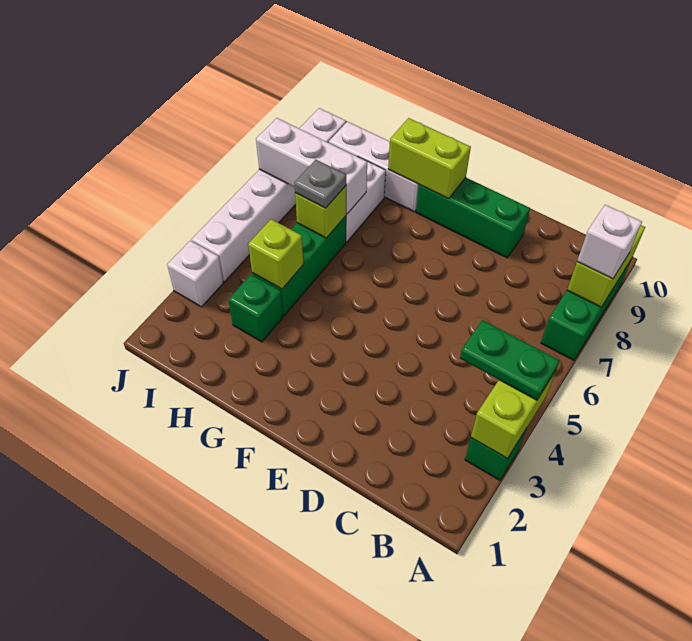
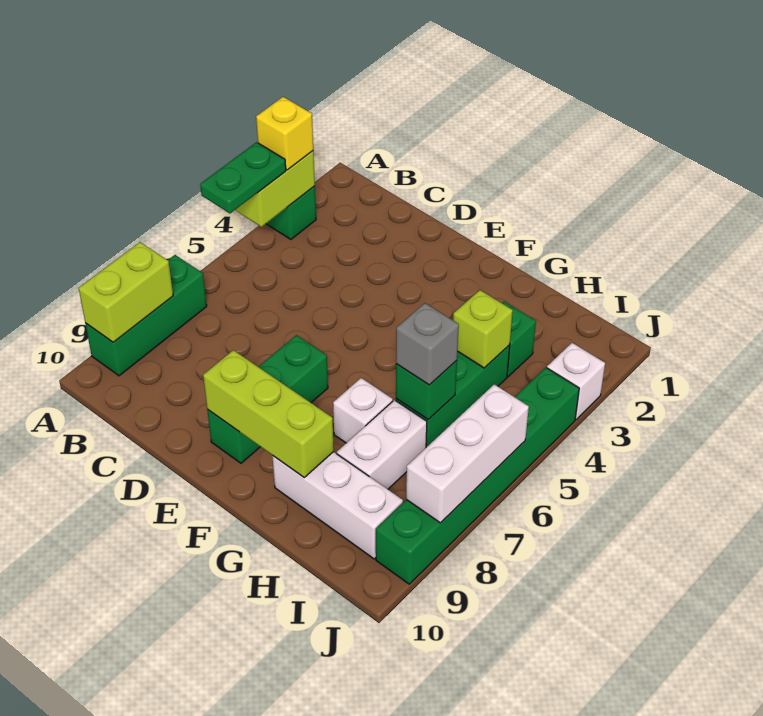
none -> yellow 1x1 brick [256,97,313,170]
green 1x2 plate [460,320,559,400] -> green 1x2 plate turned to [200,142,286,213]
white 1x1 brick [577,205,642,279] -> white 1x1 brick moved to [333,378,393,443]
green 1x3 brick [416,178,530,258] -> green 1x3 brick turned to [207,335,328,463]
lime 1x2 brick [388,118,471,199] -> lime 1x3 brick [203,350,334,477]
lime 1x1 brick [295,186,346,238] -> green 1x1 brick [396,361,457,419]
grey 1x1 plate [294,160,346,208] -> grey 1x1 brick [396,303,459,385]
white 1x3 brick [256,118,367,214] -> white 1x3 brick turned to [406,384,529,523]
white 1x6 brick [192,108,346,282] -> green 1x6 brick [376,368,579,584]

